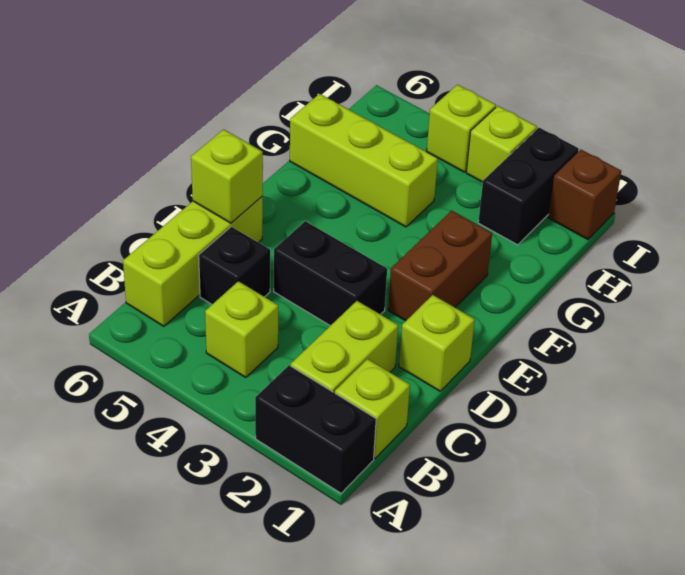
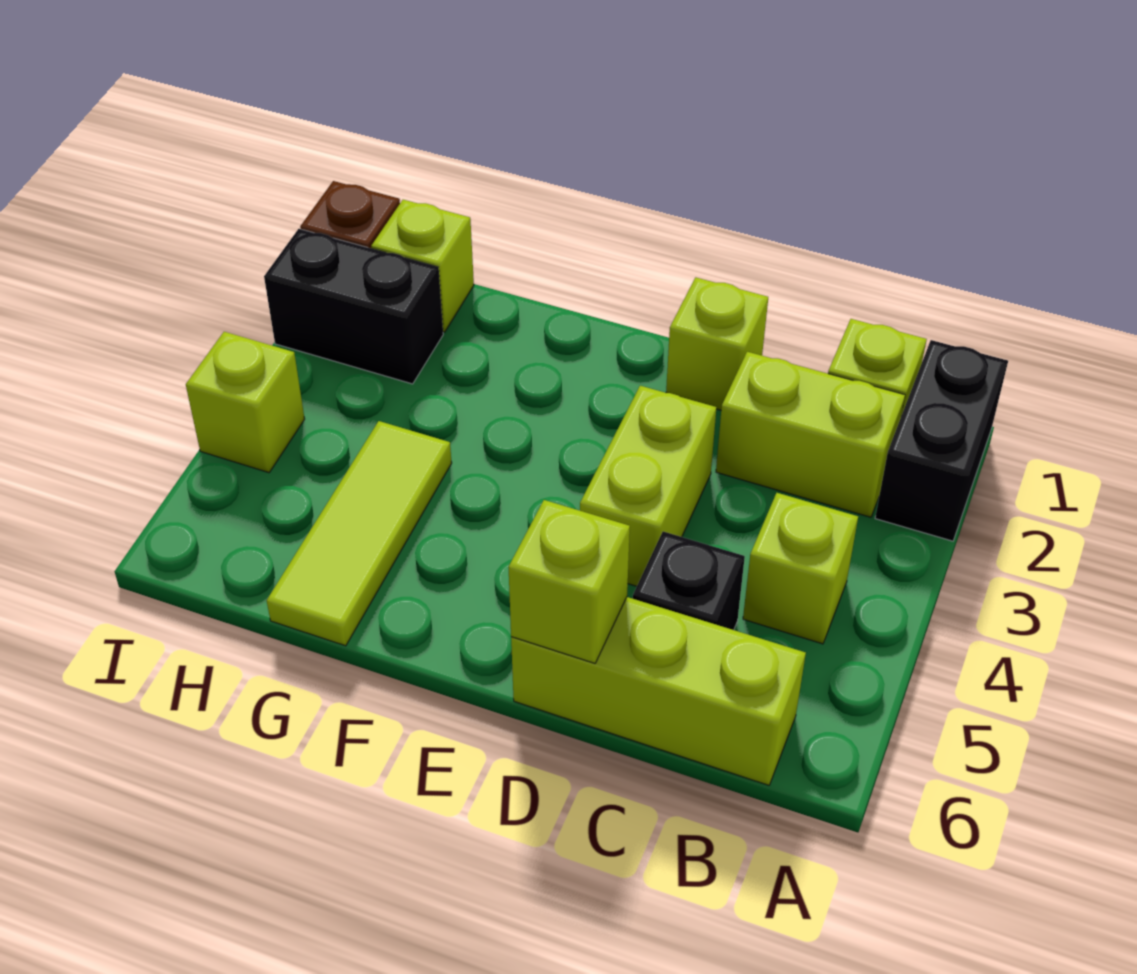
black 1x2 brick [274,221,387,326] -> lime 1x2 brick [580,386,716,586]
brown 1x2 brick [388,211,492,321] -> none
lime 1x3 brick [290,94,438,227] -> lime 1x3 tile [267,421,452,646]
lime 1x1 brick [466,106,537,182] -> lime 1x1 brick moved to [371,200,474,332]

